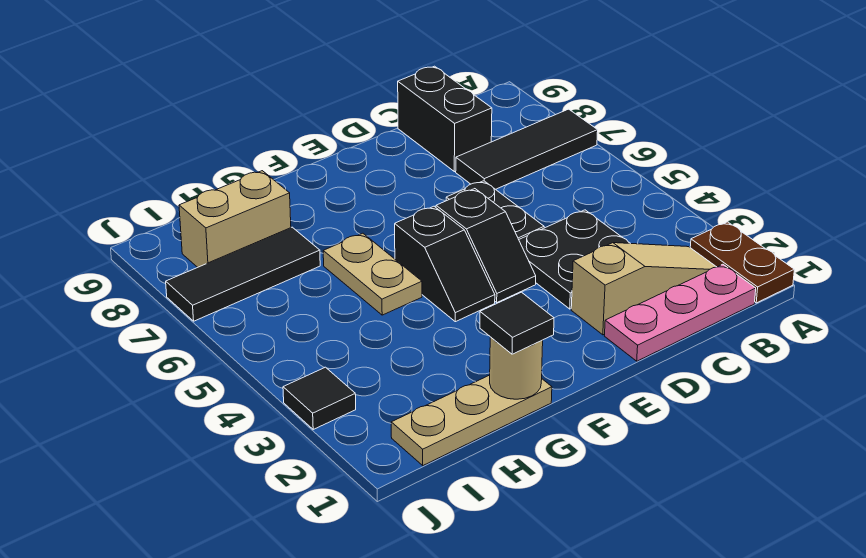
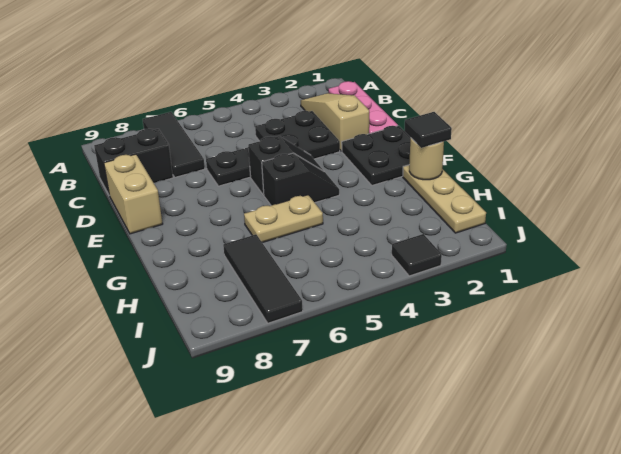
brown 1x2 plate [690,222,794,303] -> none
none -> black 2x2 plate [342,126,411,185]
tan 1x2 brick [179,171,291,267] -> tan 1x2 brick moved to [104,154,163,234]

